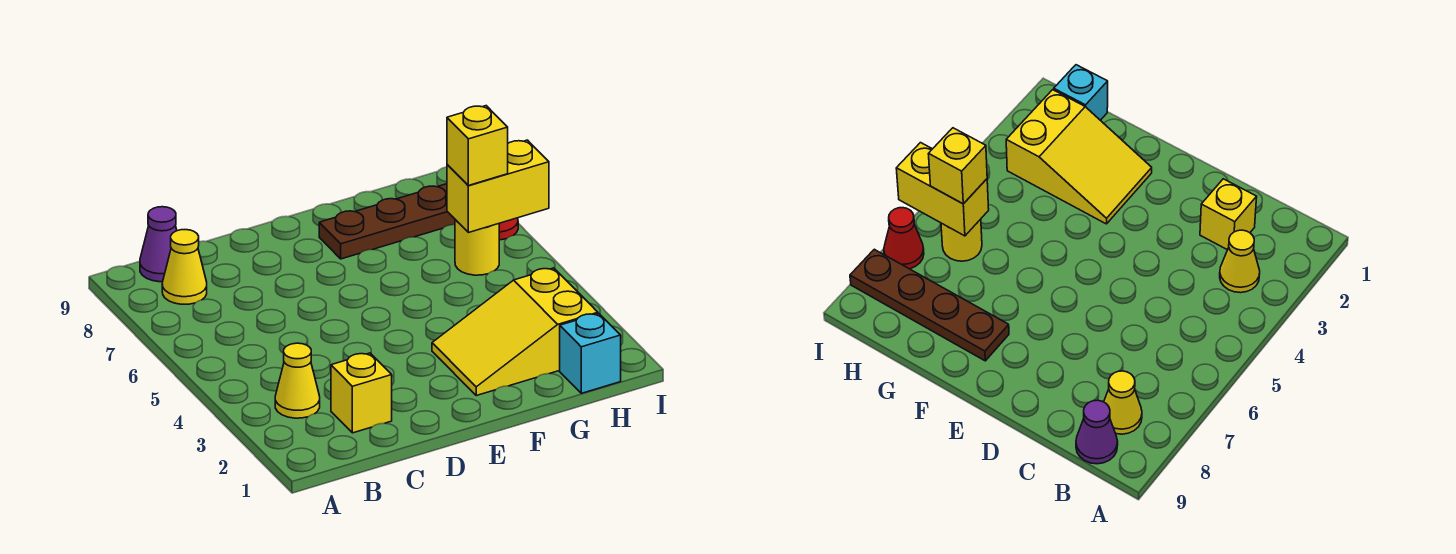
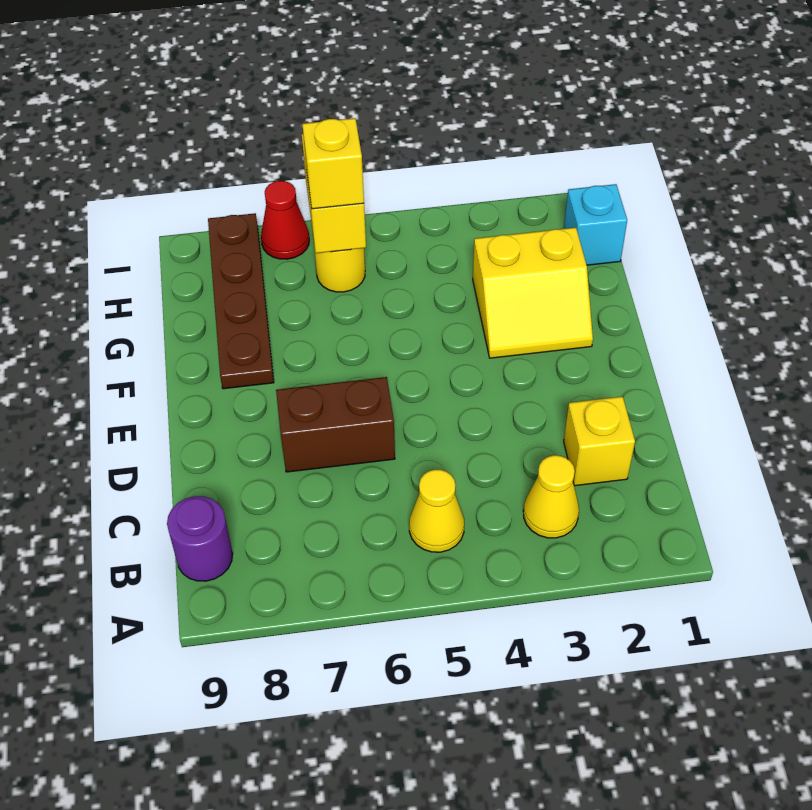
yellow 1x1 cone [162,230,207,304] -> yellow 1x1 cone moved to [409,470,464,552]
purple 1x1 cone [140,207,177,282] -> purple 1x1 round brick [167,496,233,581]
none -> brown 1x2 brick [276,377,395,472]
yellow 2x3 slope [432,268,598,395] -> yellow 2x2 slope [473,228,593,358]

